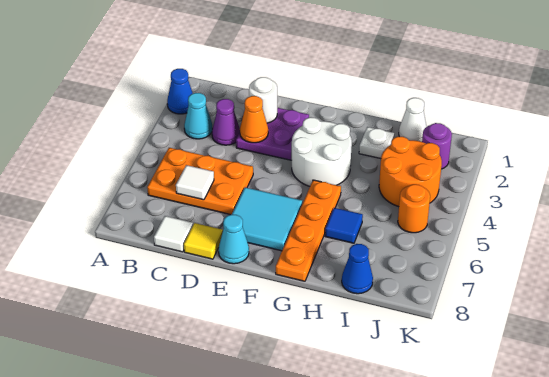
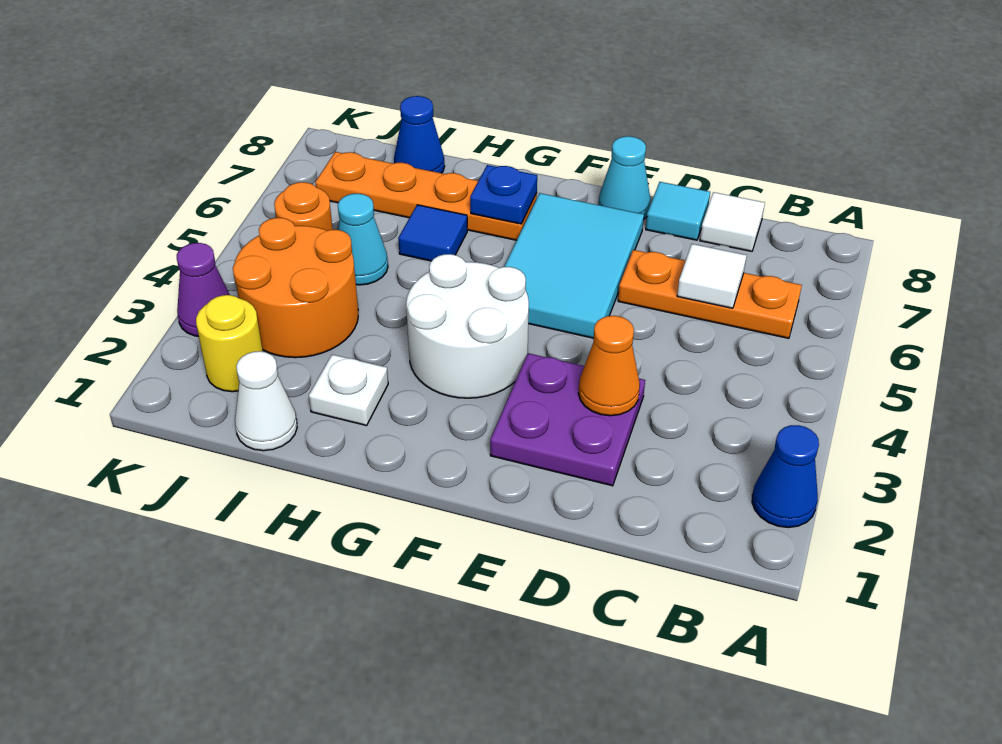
cyan 1x1 cone [184,93,212,139] -> cyan 1x1 cone moved to [338,194,388,285]
orange 2x3 plate [147,148,253,215] -> orange 1x3 plate [618,250,802,338]
purple 1x1 cone [212,99,240,145] -> purple 1x1 cone moved to [177,243,230,336]
white 1x1 round brick [249,77,277,123] -> none
yellow 1x1 tile [184,223,223,259] -> cyan 1x1 tile [646,182,710,240]
cyan 2x2 tile [232,187,302,251] -> cyan 2x3 tile [504,193,644,338]
orange 1x4 plate [276,180,341,281] -> orange 1x4 plate turned to [315,152,537,240]
none -> blue 1x1 plate [470,165,537,224]
purple 1x1 round brick [422,123,452,169] -> yellow 1x1 round brick [196,295,263,392]

